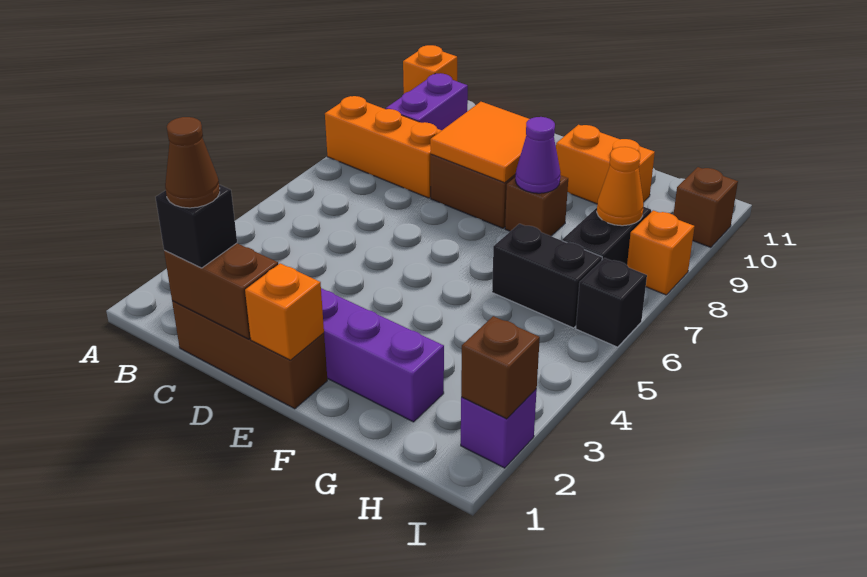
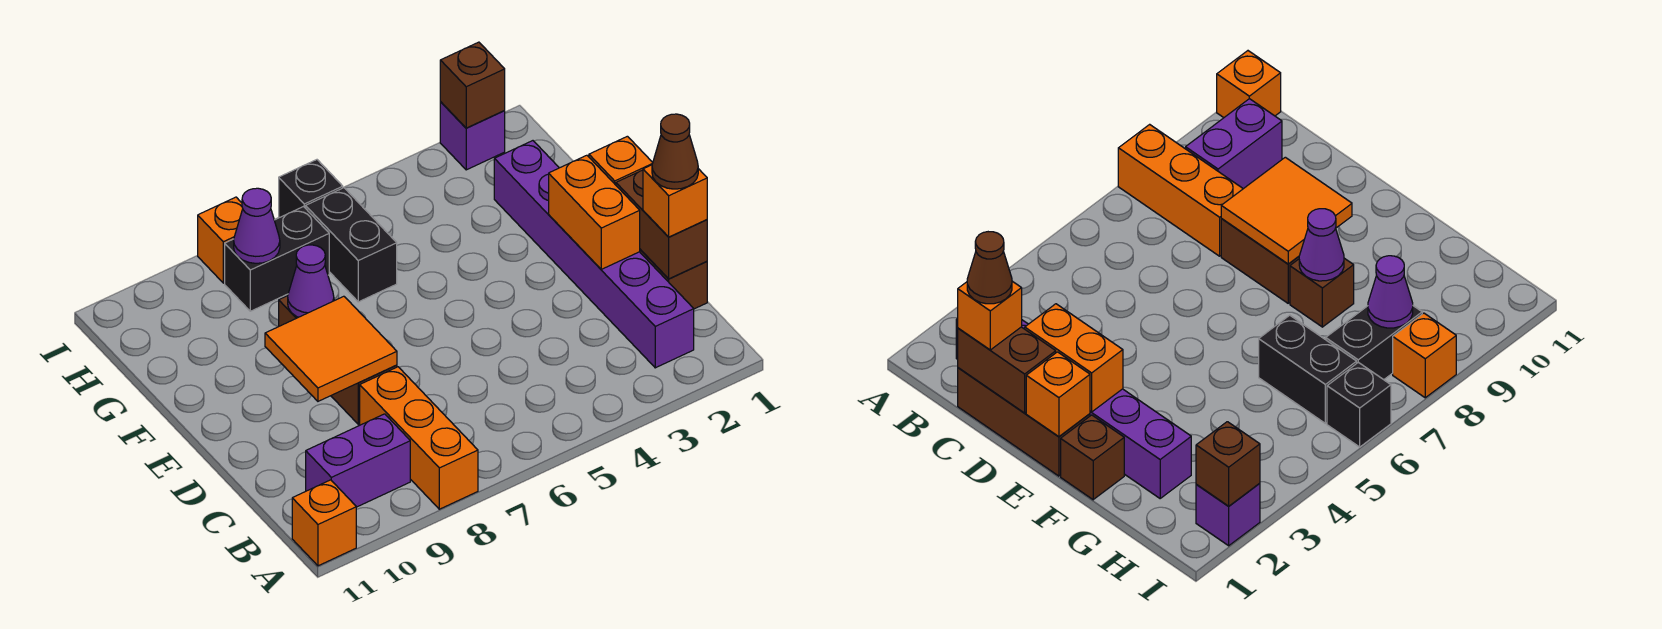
black 1x1 brick [156,185,237,268] -> orange 1x1 brick [643,165,707,237]
orange 1x2 brick [556,125,655,204] -> orange 1x2 brick moved to [549,155,640,269]
orange 1x1 cone [597,147,644,226] -> purple 1x1 cone [234,188,280,263]
brown 1x1 brick [673,167,738,248] -> brown 1x1 brick moved to [1061,415,1124,500]

